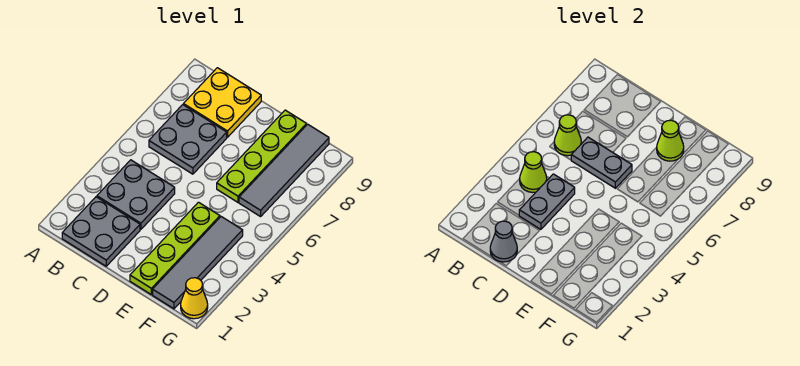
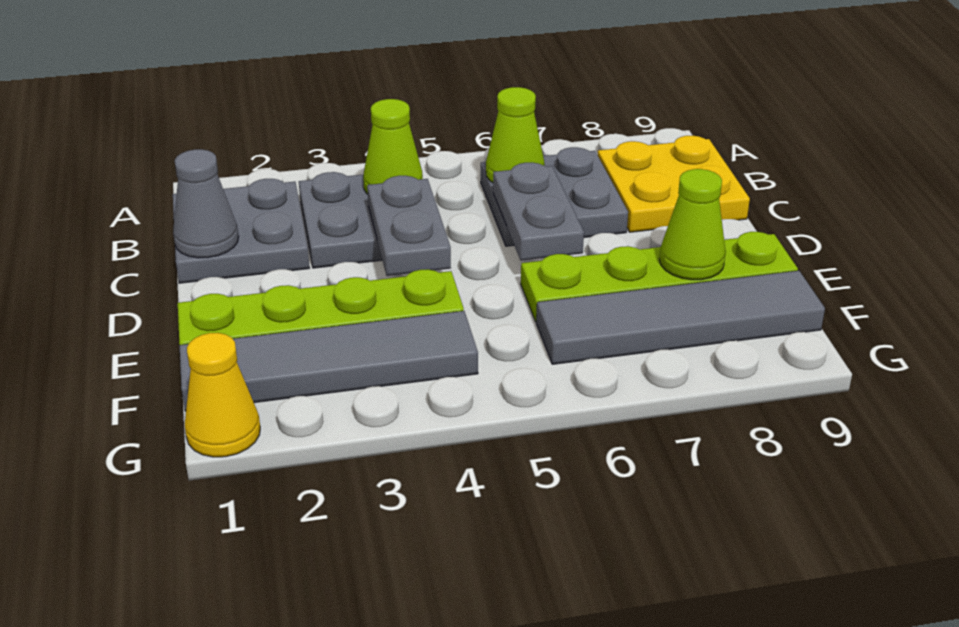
grey 1x2 plate [519,174,575,229] -> grey 1x2 plate turned to [367,176,451,276]

